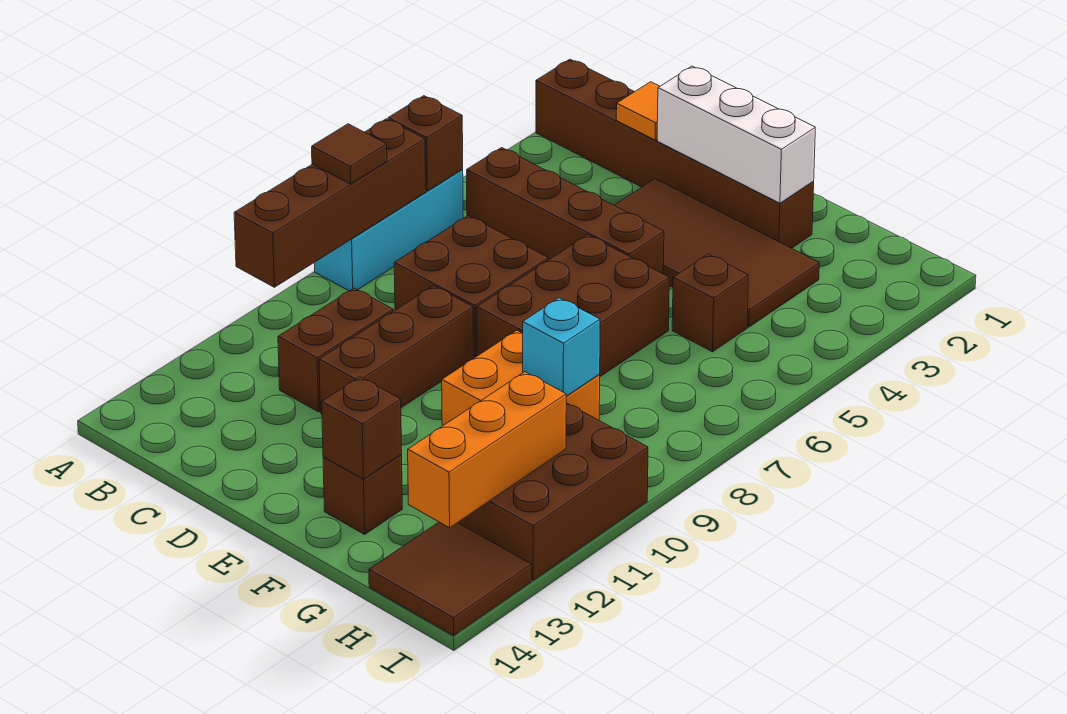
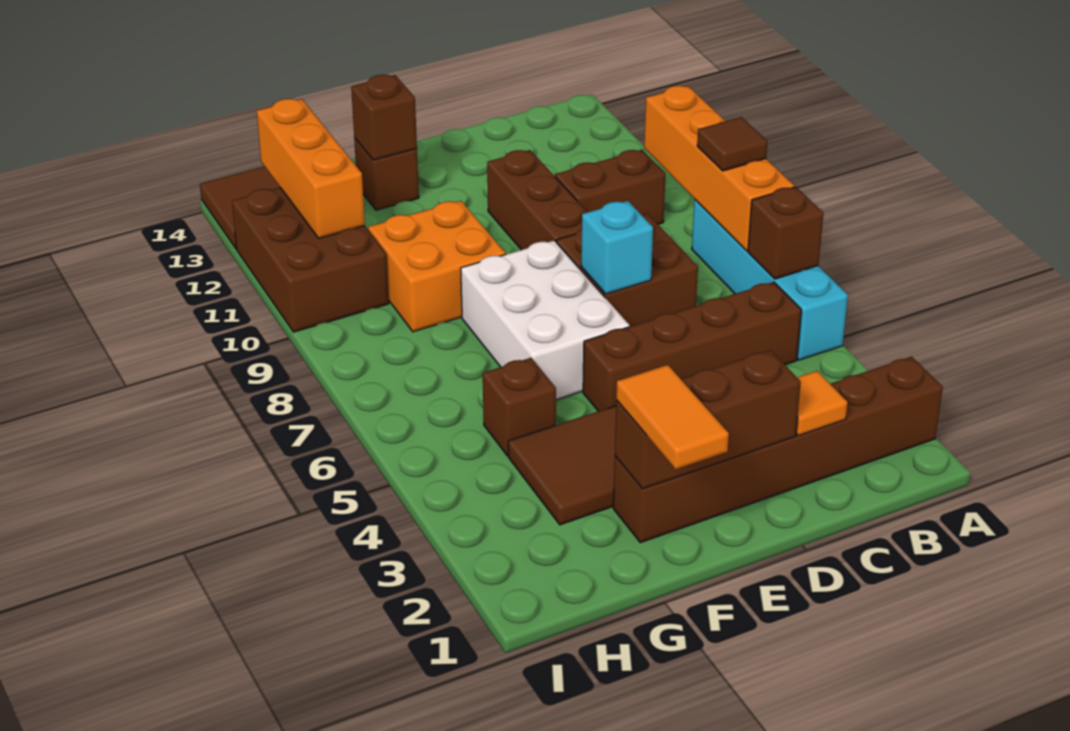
cyan 1x3 brick [314,169,463,291] -> cyan 1x4 brick [692,200,848,360]
brown 1x4 brick [234,119,426,287] -> orange 1x4 brick [644,86,794,251]
brown 1x2 brick [278,288,393,412] -> brown 1x2 brick turned to [555,150,666,224]
white 1x3 brick [657,66,815,203] -> brown 1x3 brick [615,350,801,489]
brown 2x3 brick [477,235,669,377] -> white 2x3 brick [461,241,630,400]
none -> orange 1x2 tile [616,365,729,469]
cyan 1x1 brick [523,298,600,396] -> cyan 1x1 brick moved to [581,201,653,294]

